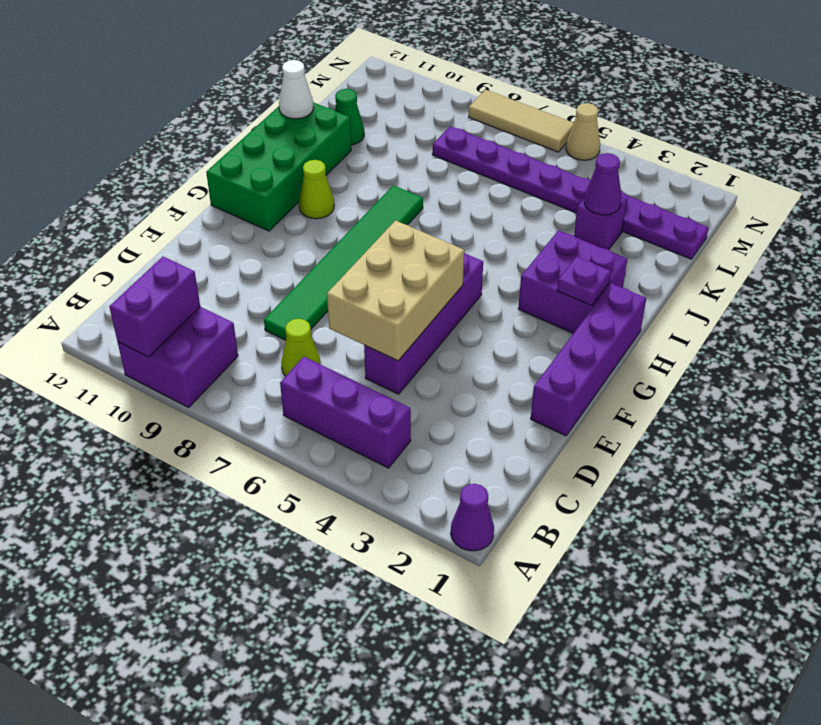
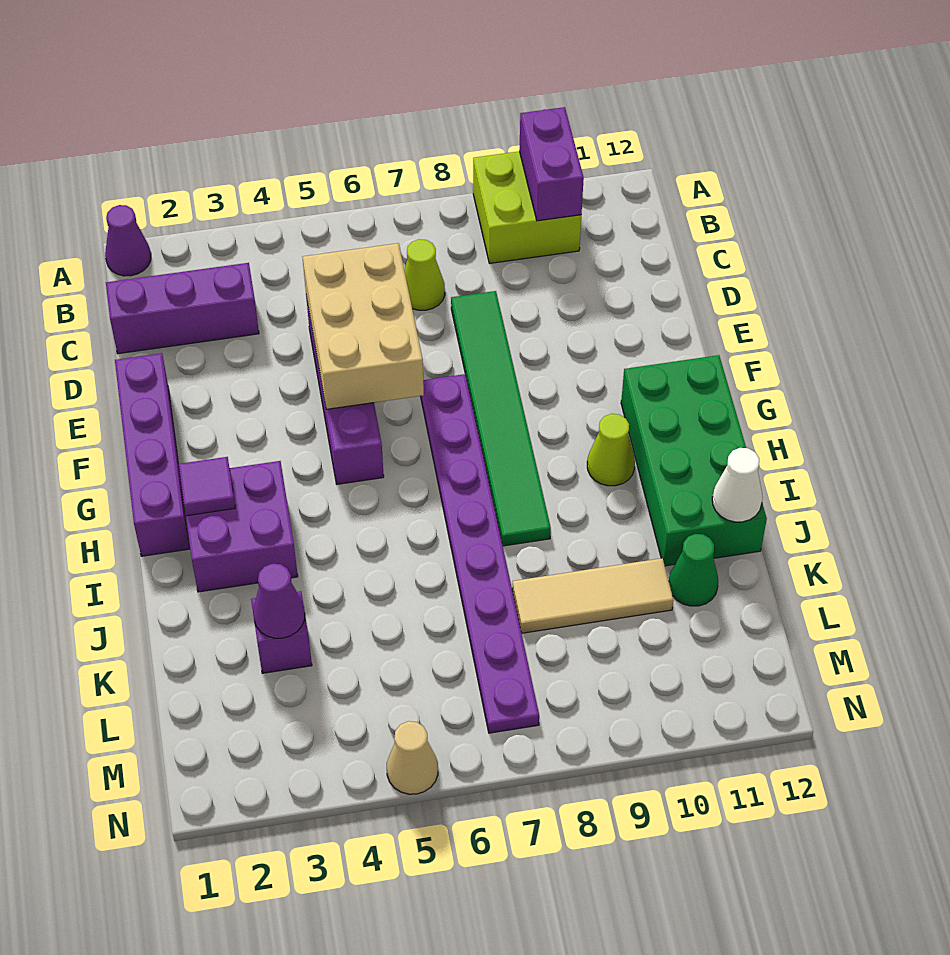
purple 2x2 brick [118,307,238,407] -> lime 2x2 brick [473,151,581,263]
purple 1x3 brick [280,357,411,468] -> purple 1x3 brick moved to [106,263,259,354]
purple 1x1 plate [557,257,611,306] -> purple 1x1 tile [179,457,235,516]
purple 1x8 plate [432,126,709,259] -> purple 1x8 plate turned to [421,374,539,733]
tan 1x3 tile [469,90,574,152] -> tan 1x3 tile moved to [512,558,673,633]

